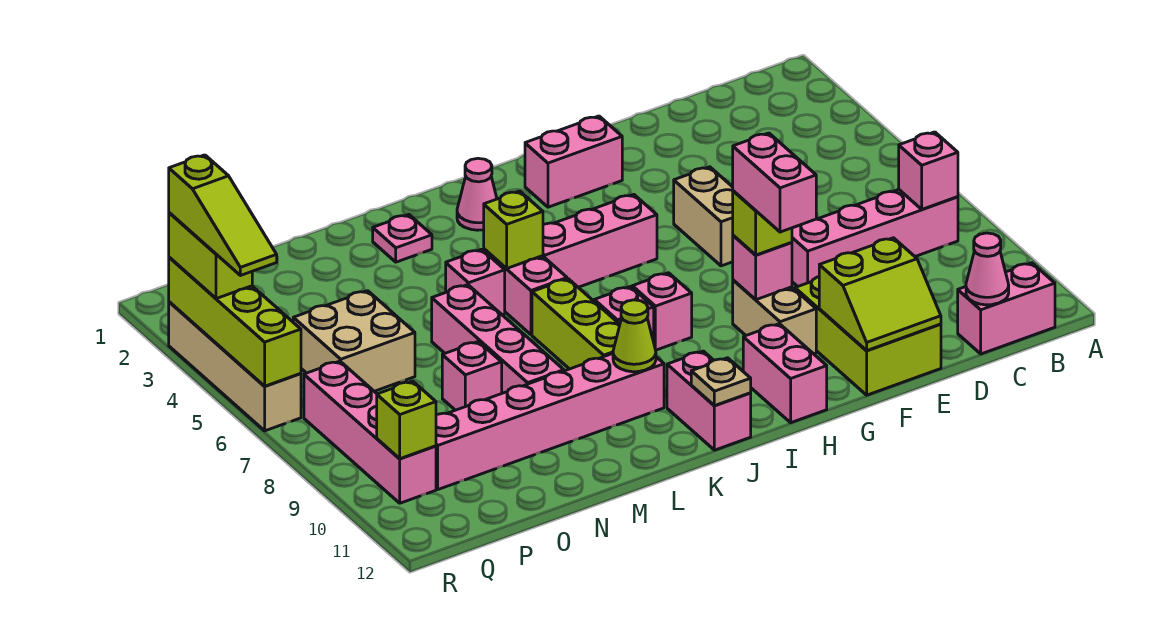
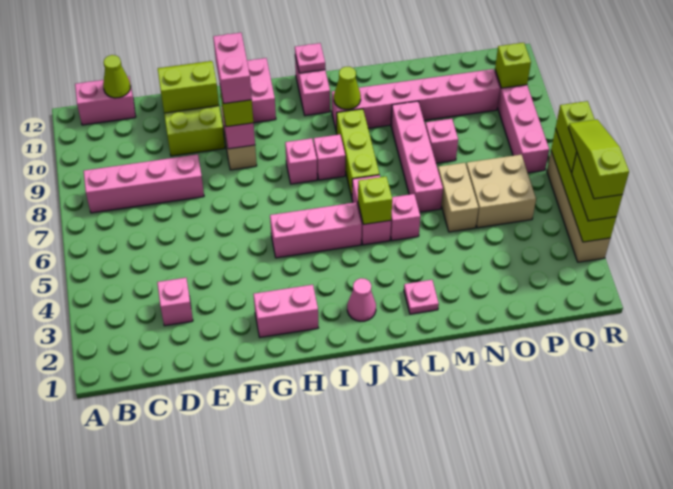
pink 1x1 brick [899,132,958,209] -> pink 1x1 brick moved to [157,278,193,326]
pink 1x1 cone [966,233,1009,305] -> lime 1x1 cone [103,55,131,98]
tan 1x2 brick [674,167,733,266] -> tan 1x2 brick moved to [438,163,479,232]
tan 1x1 plate [691,358,751,406] -> pink 1x1 plate [295,43,325,73]
none -> lime 1x2 brick [556,101,595,173]

